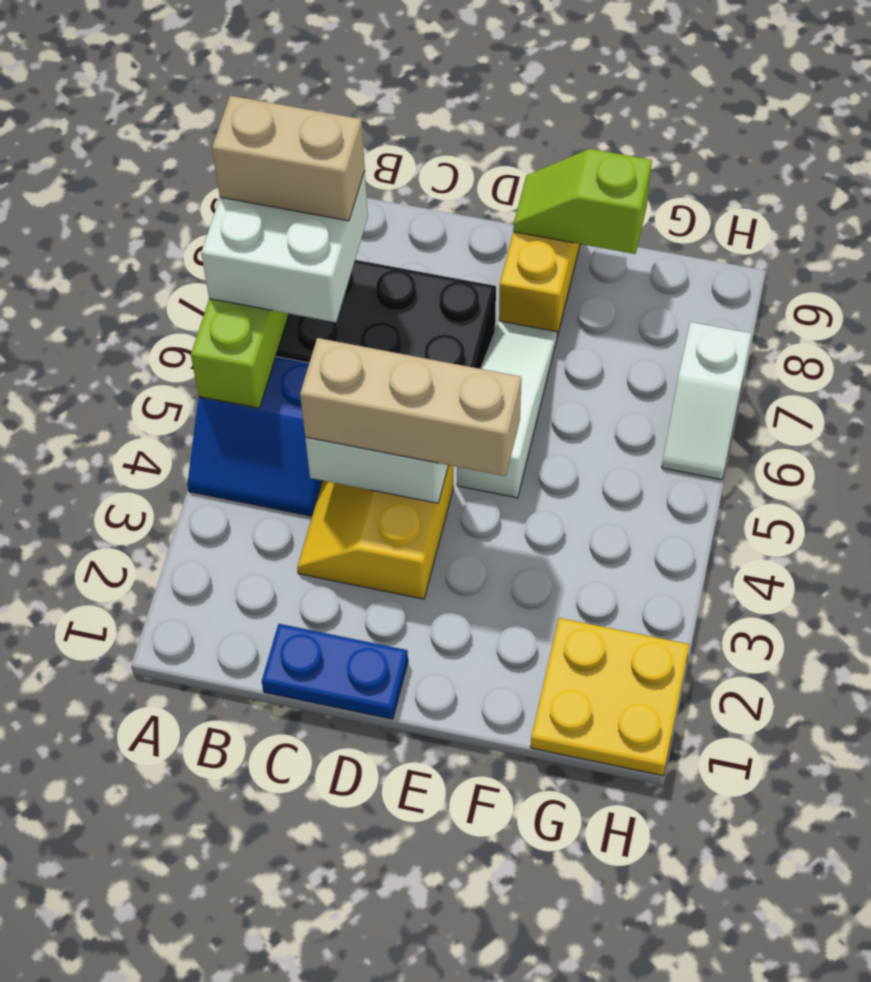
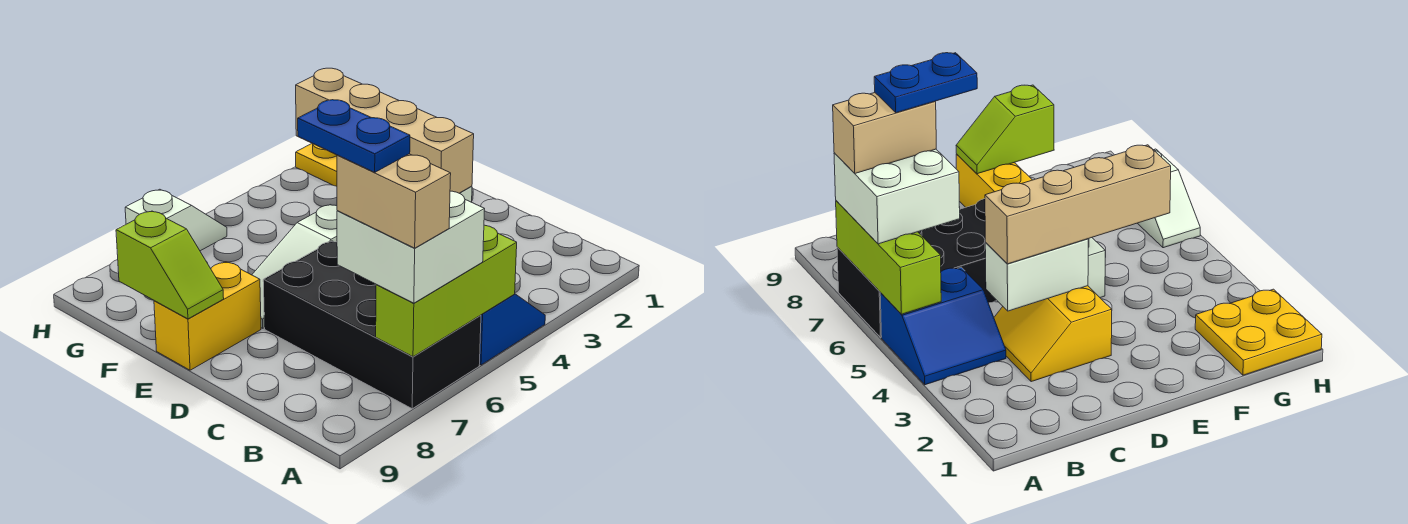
blue 1x2 plate [262,624,408,719] -> blue 1x2 plate moved to [298,100,410,172]
tan 1x3 brick [300,338,521,476] -> tan 1x4 brick [296,68,474,193]

